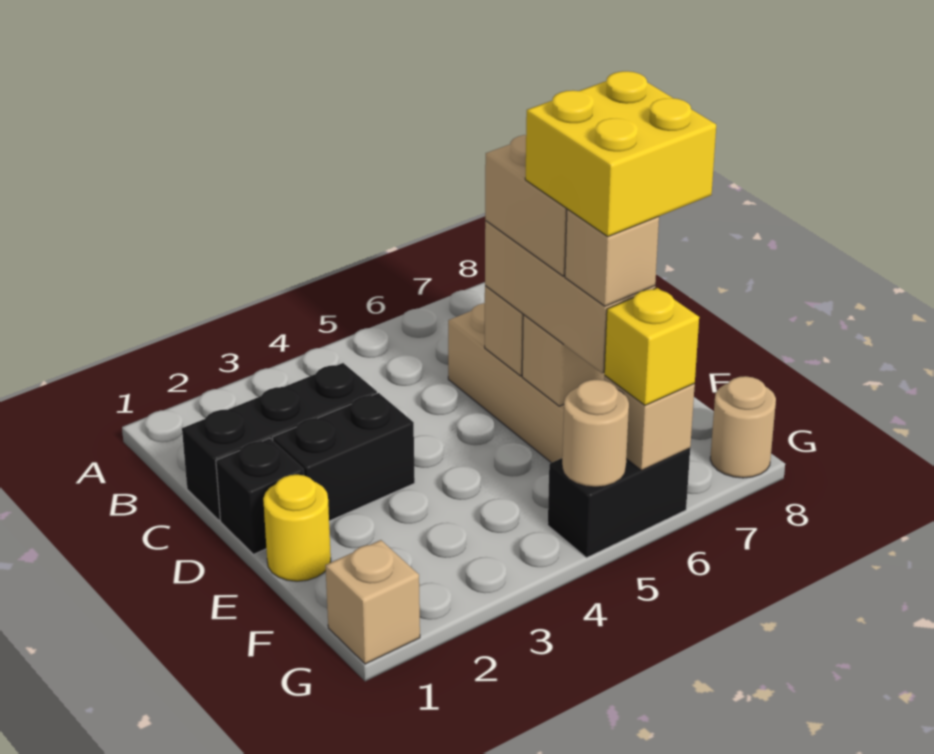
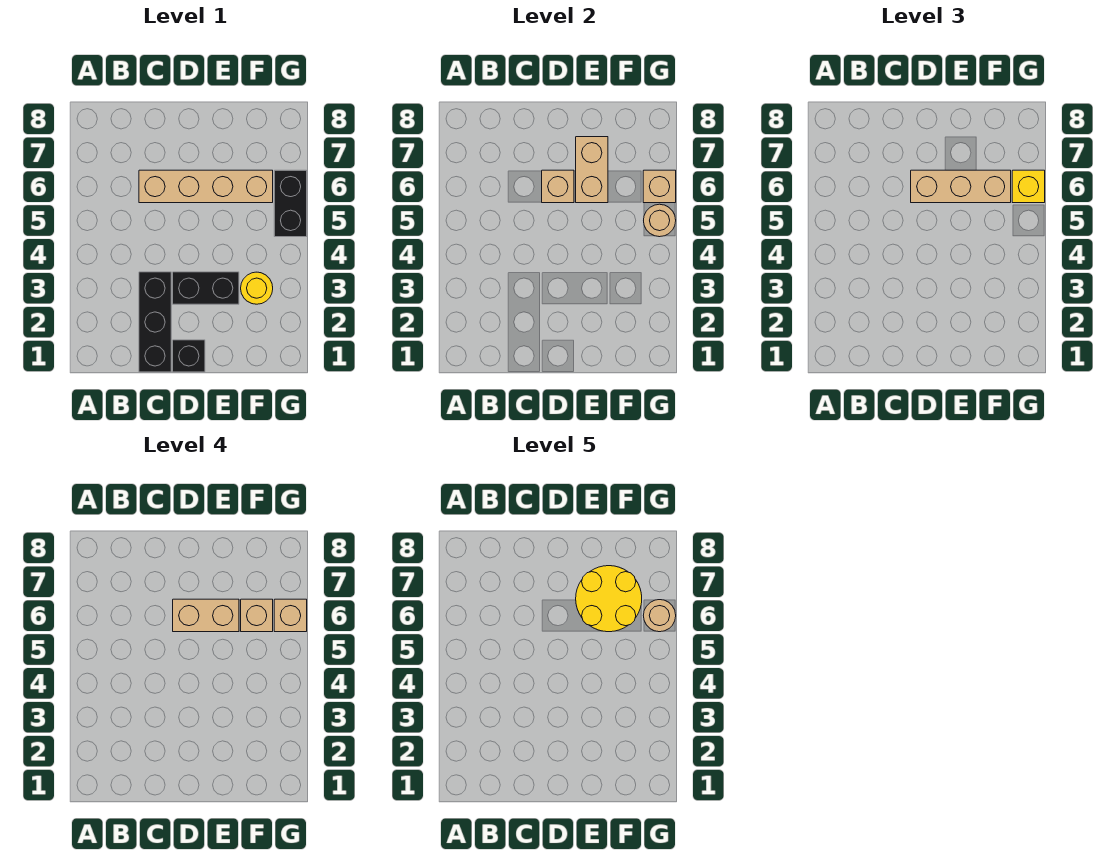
black 1x2 brick [272,393,415,521] -> black 1x2 brick turned to [173,272,239,304]
yellow 1x1 round brick [263,475,331,581] -> yellow 1x1 round brick moved to [241,272,273,304]
yellow 2x2 brick [525,71,716,237] -> yellow 2x2 round brick [576,566,642,632]
tan 1x1 brick [325,540,420,664] -> tan 1x1 brick moved to [274,599,307,632]
tan 1x1 round brick [710,376,776,478] -> tan 1x1 round brick moved to [643,600,676,632]

